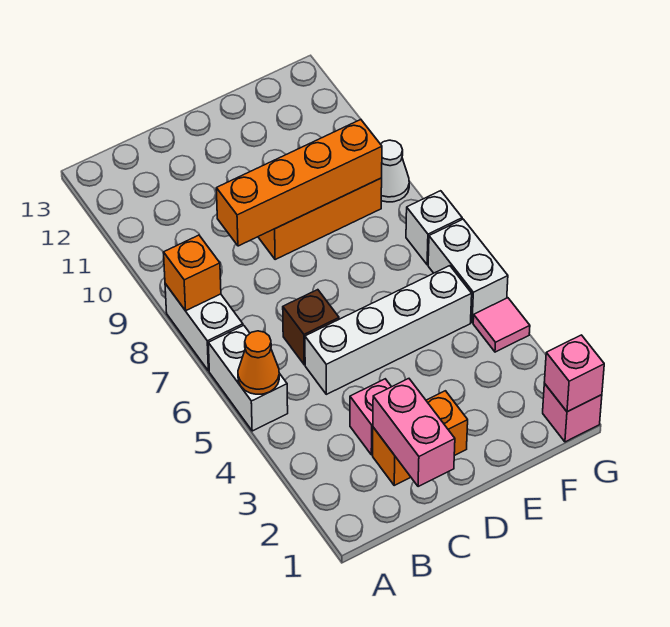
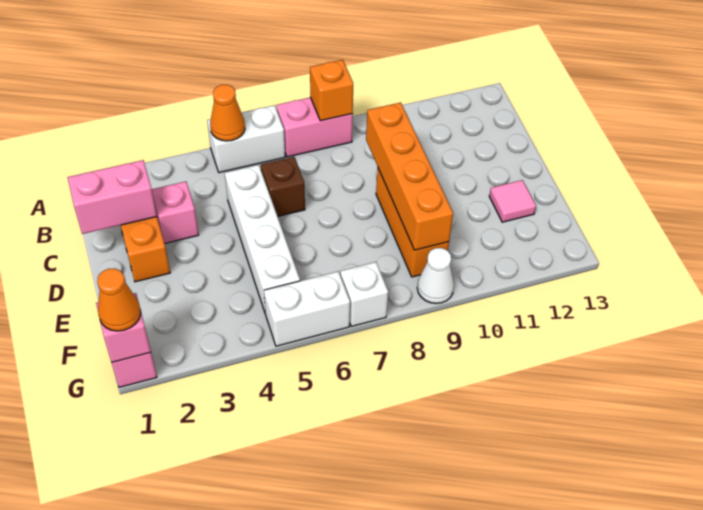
white 1x2 brick [165,284,243,371] -> pink 1x2 brick [276,97,353,157]
none -> orange 1x1 cone [97,268,141,331]
pink 1x1 tile [473,298,530,352] -> pink 1x1 tile moved to [489,180,536,222]

